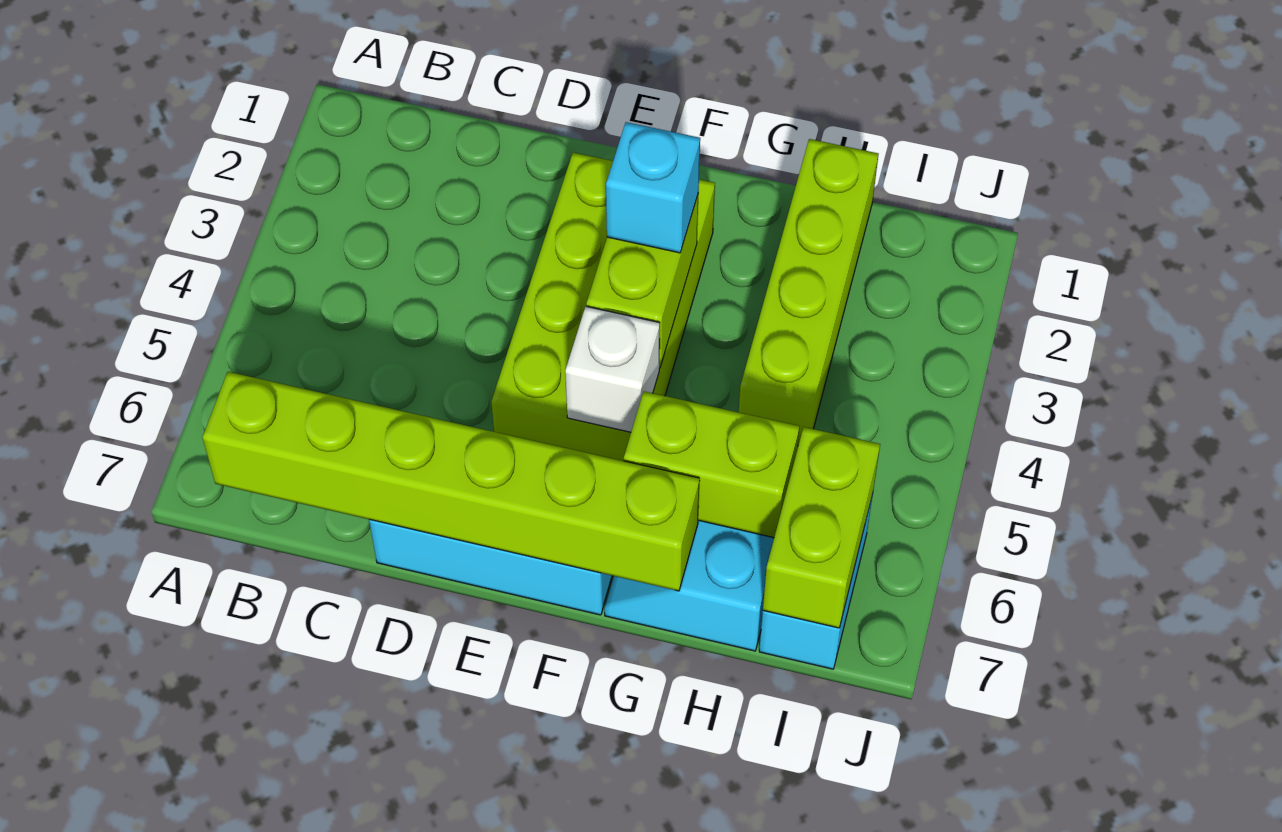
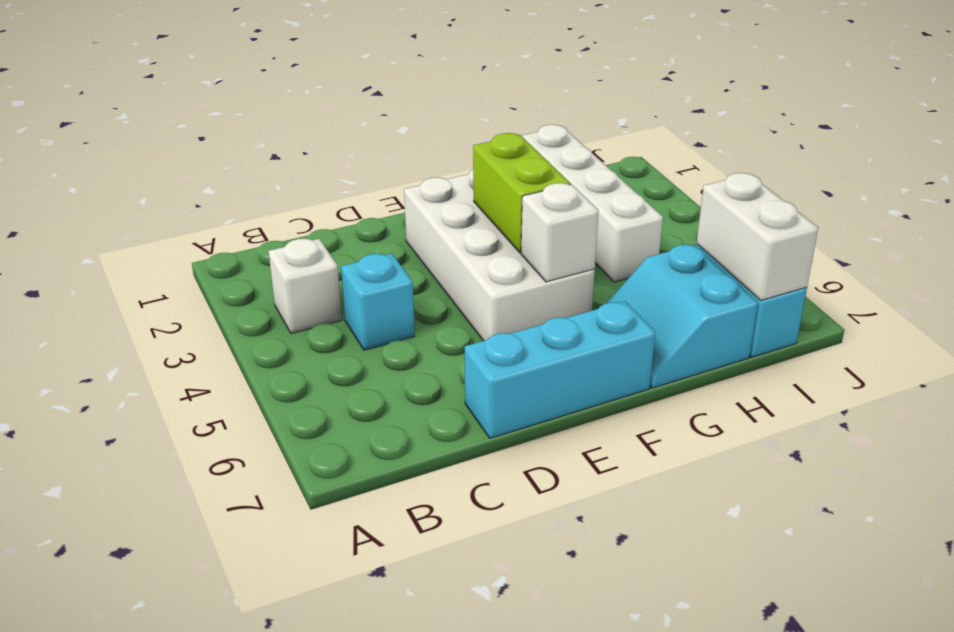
none -> white 1x1 brick [269,239,342,334]
lime 1x6 brick [203,372,700,591] -> none
lime 2x4 brick [491,153,715,461] -> white 2x4 brick [404,170,595,341]
cyan 1x1 brick [606,122,700,253] -> cyan 1x1 brick moved to [341,253,414,350]
lime 1x2 brick [624,391,799,538] -> none
lime 1x4 brick [739,139,878,445] -> white 1x4 brick [522,125,663,282]
lime 1x2 brick [763,427,880,628] -> white 1x2 brick [697,173,818,300]

